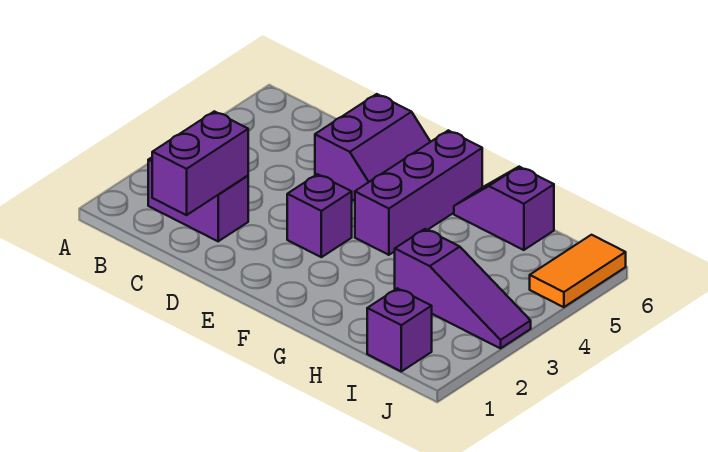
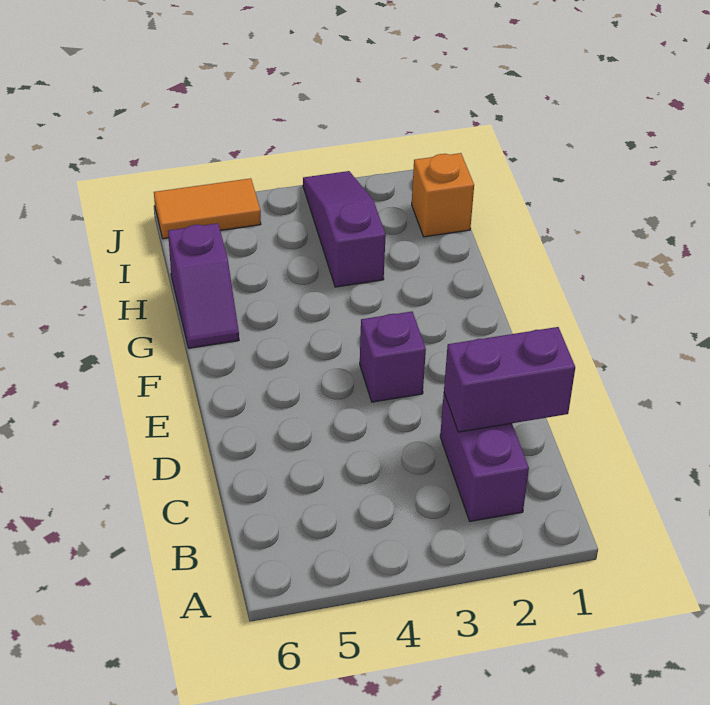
purple 2x2 slope [315,94,430,201] -> none
purple 1x3 brick [355,130,482,255] -> none
purple 1x1 brick [367,288,432,371] -> orange 1x1 brick [412,153,474,237]

